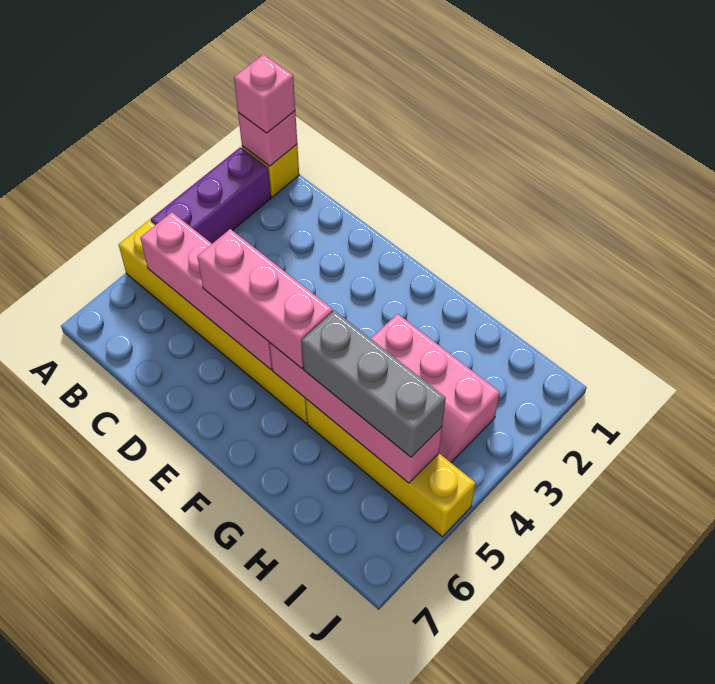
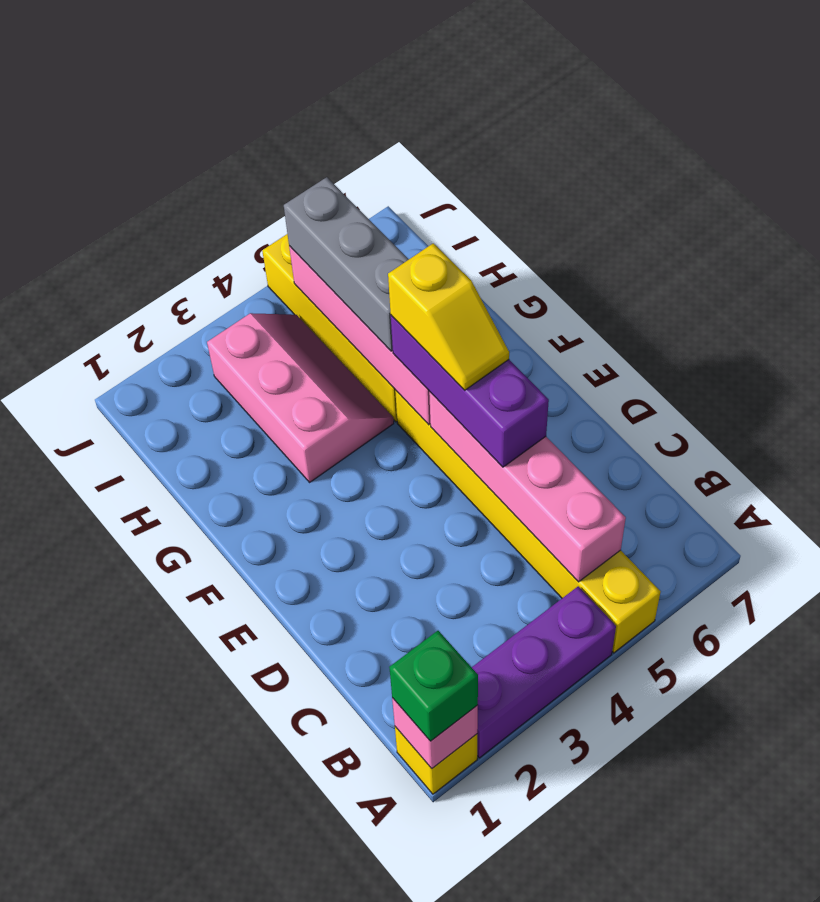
pink 1x1 brick [234,54,295,133] -> green 1x1 brick [389,631,478,741]
pink 1x3 brick [197,229,333,368] -> purple 1x3 brick [391,315,549,467]
none -> yellow 1x2 slope [388,243,509,390]

